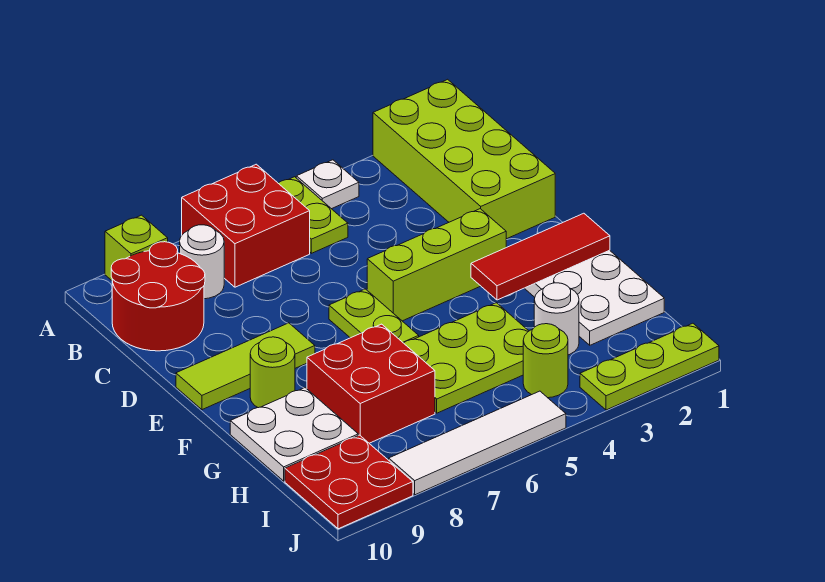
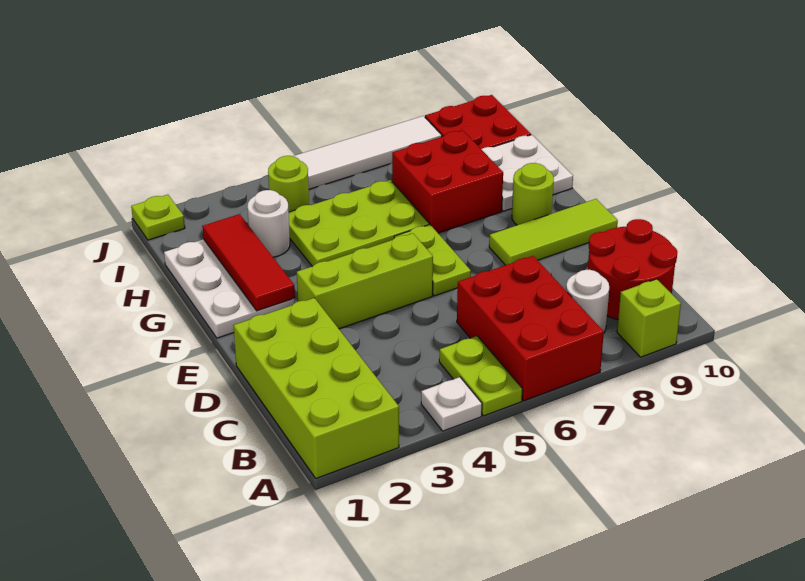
red 2x2 brick [182,164,310,287] -> red 2x3 brick [457,256,604,401]
red 1x3 tile [471,213,610,300] -> red 1x3 tile turned to [202,214,295,311]
lime 1x3 plate [580,323,719,410] -> lime 1x1 plate [131,195,185,240]

